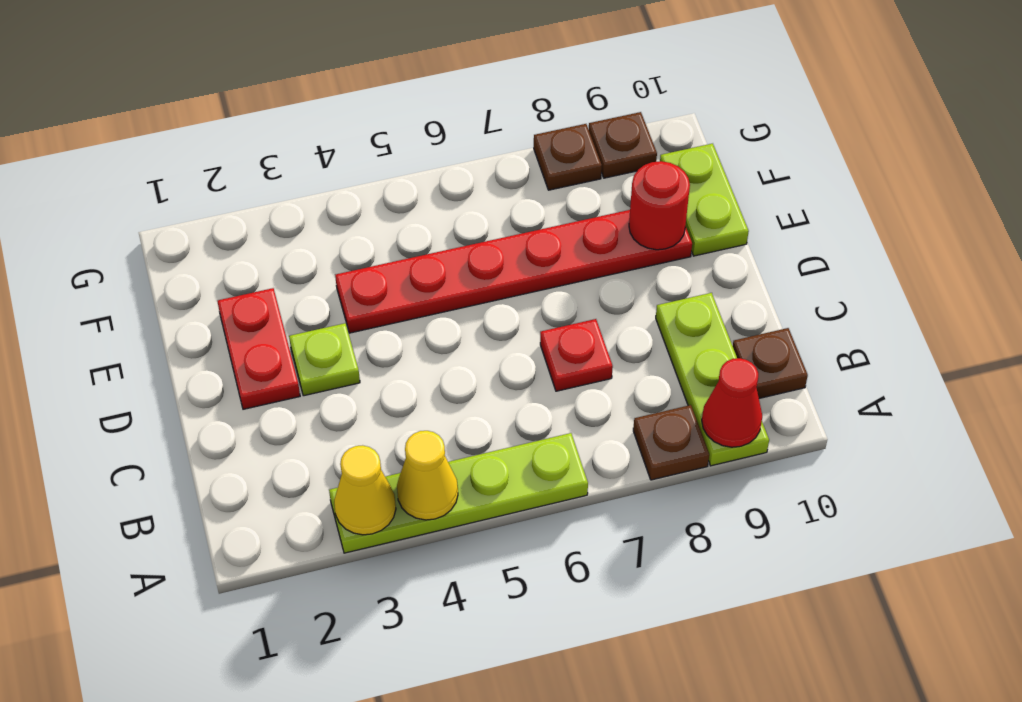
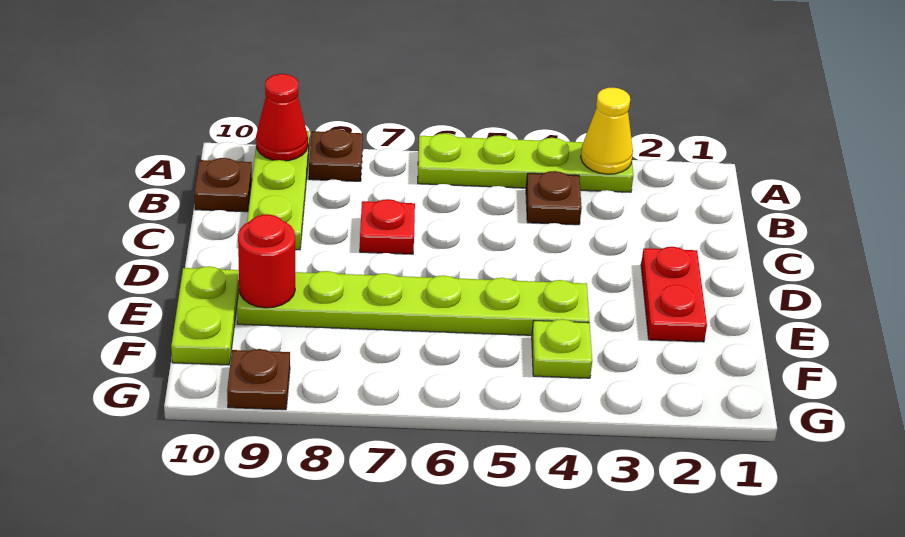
yellow 1x1 cone [397,431,458,520] -> none
lime 1x1 plate [289,323,360,396] -> lime 1x1 plate moved to [532,319,592,378]
red 1x6 plate [335,210,692,333] -> lime 1x6 plate [237,271,589,335]
brown 1x1 plate [534,124,602,190] -> brown 1x1 plate moved to [526,171,582,225]

